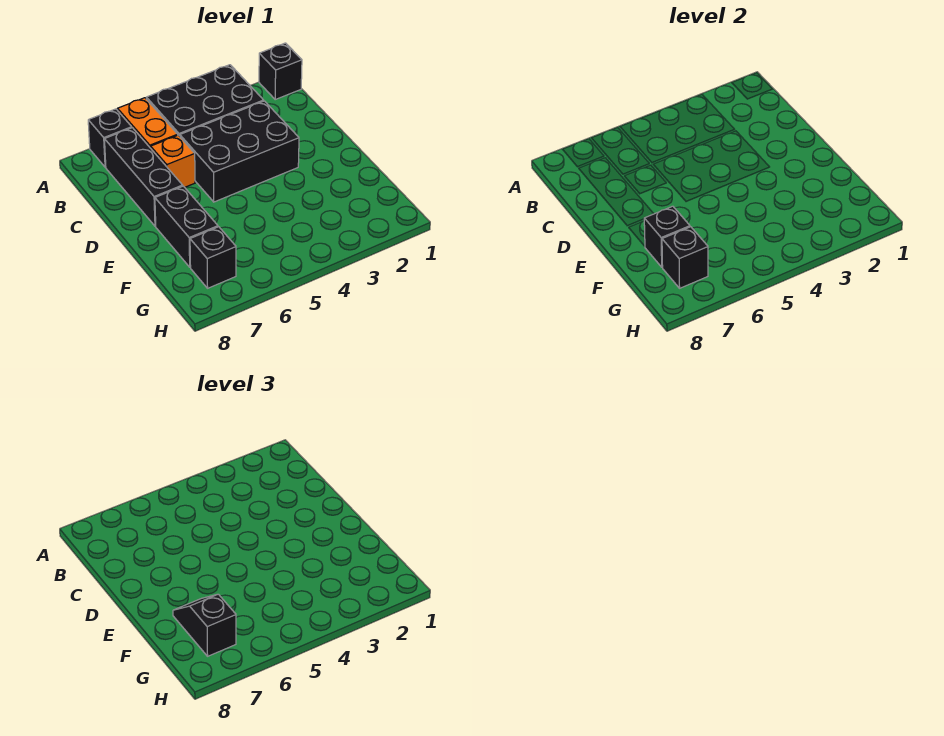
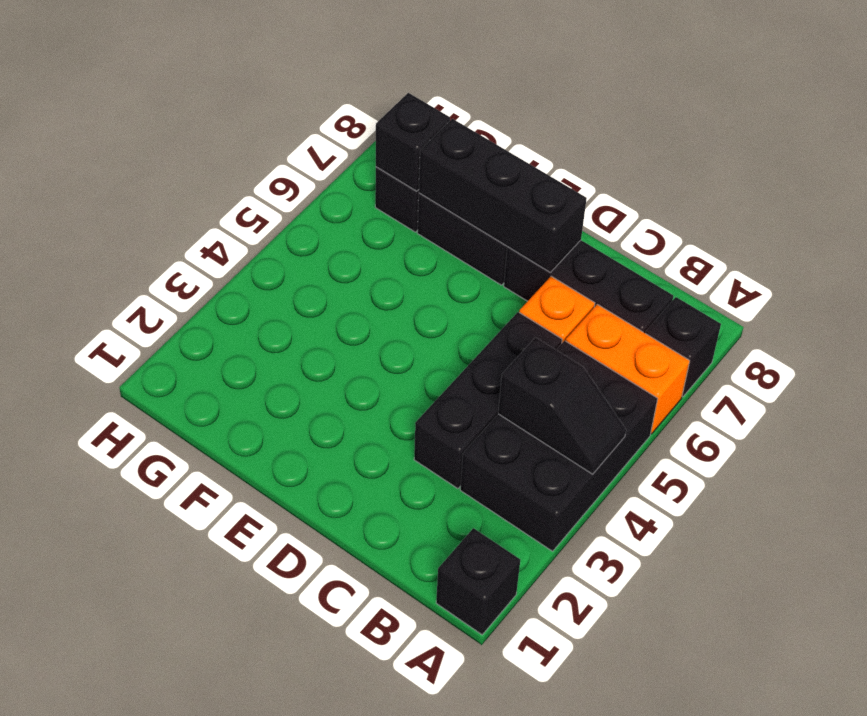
black 2x3 brick [180,101,299,202] -> black 1x3 brick [414,312,562,489]
black 1x1 brick [644,206,690,267] -> black 1x3 brick [419,119,587,272]
black 1x2 slope [173,594,236,656] -> black 1x2 slope moved to [498,337,626,474]

